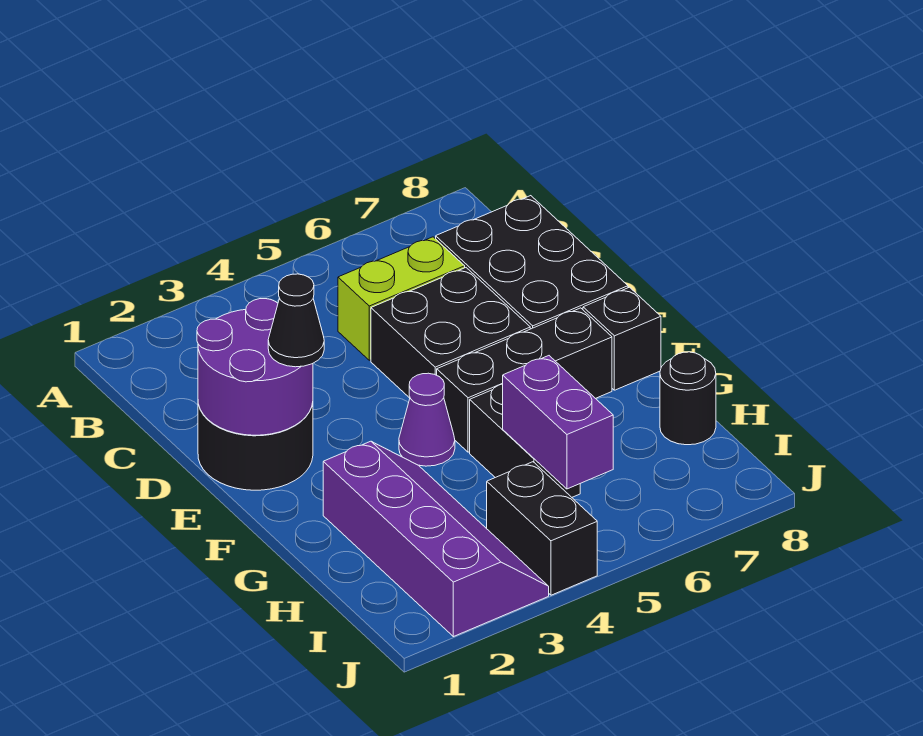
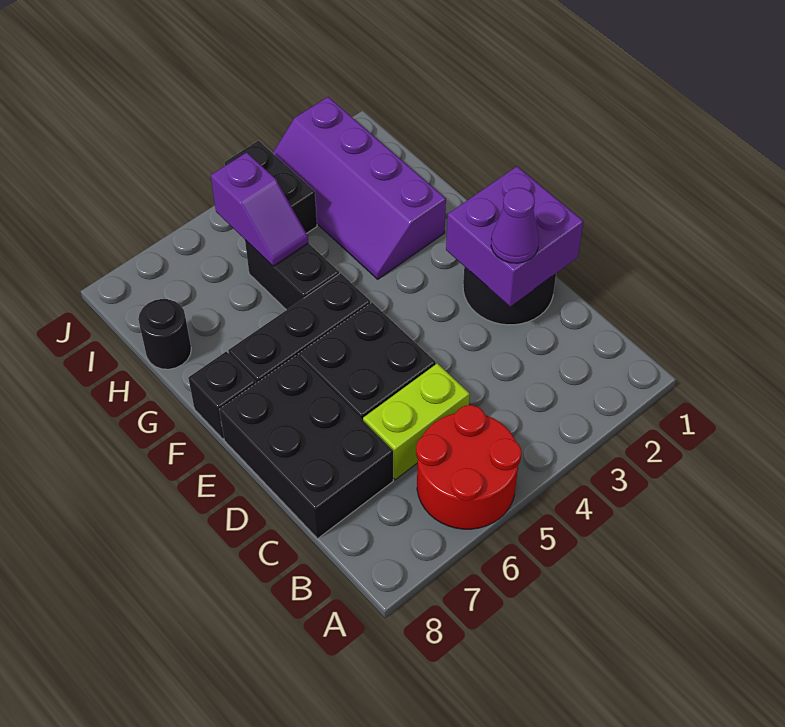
none -> red 2x2 round brick [416,405,522,529]
purple 2x2 round brick [197,299,313,435] -> purple 2x2 brick [446,166,583,307]
black 1x1 cone [268,274,324,367] -> none
purple 1x1 cone [399,373,455,466] -> purple 1x1 cone moved to [491,188,539,263]
purple 1x2 brick [503,356,613,489] -> purple 1x2 slope [211,152,308,266]

